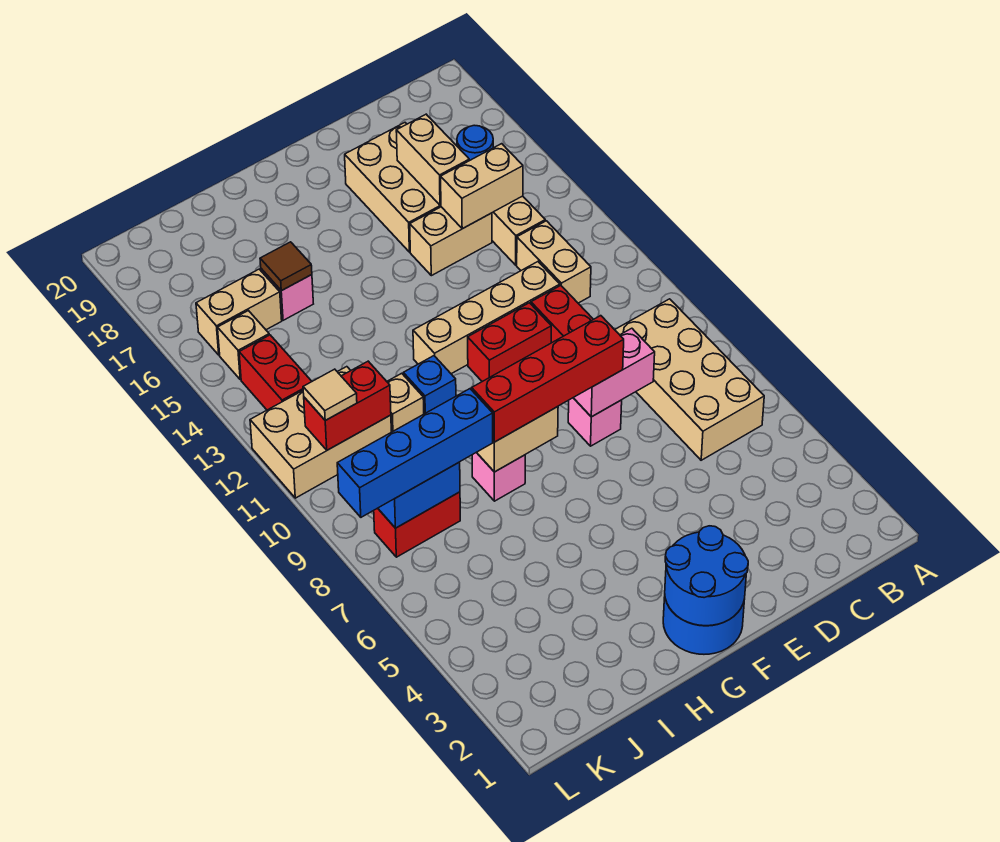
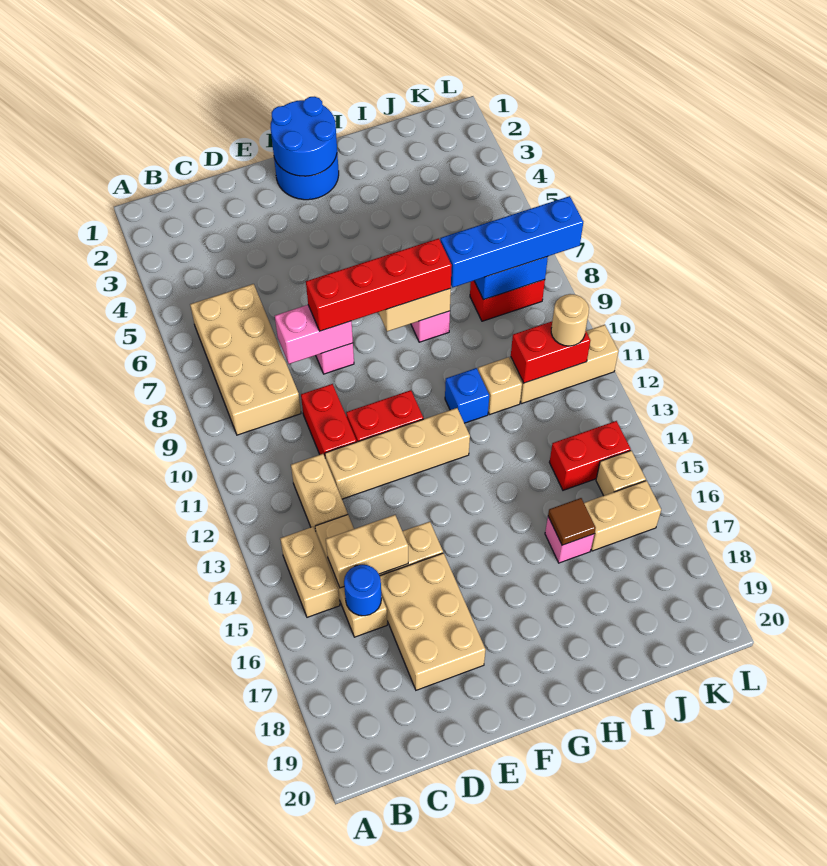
tan 1x2 brick [396,114,469,205] -> tan 1x2 brick moved to [280,527,340,617]
tan 2x3 brick [250,367,391,498] -> tan 1x3 brick [510,325,619,404]
tan 1x1 tile [303,369,357,420] -> tan 1x1 round brick [551,294,589,346]
red 1x2 brick [239,335,312,410] -> red 1x2 brick turned to [549,421,631,490]

